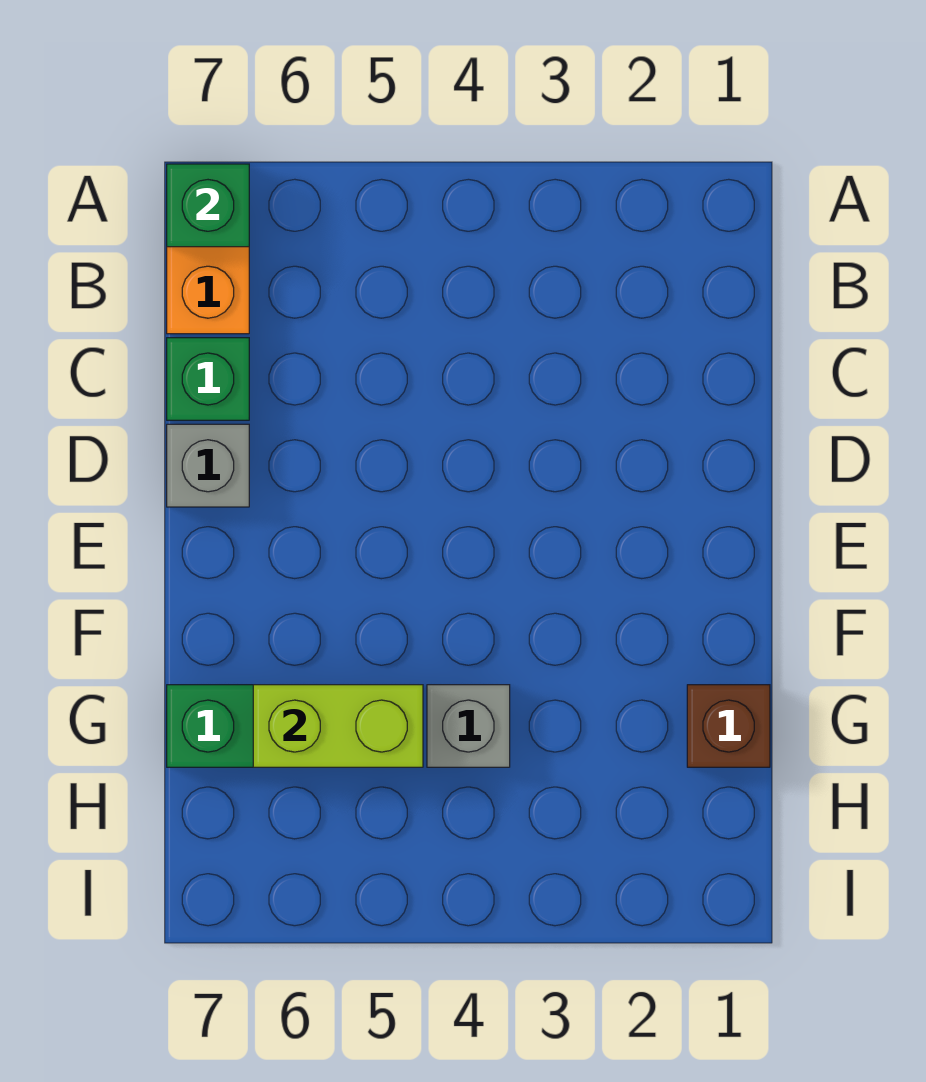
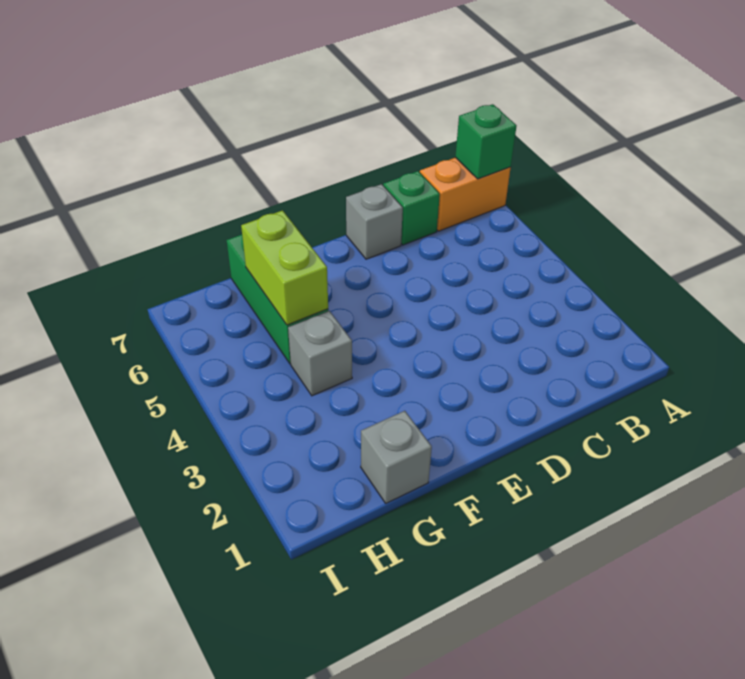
brown 1x1 brick [687,685,770,767] -> grey 1x1 brick [361,411,432,503]

